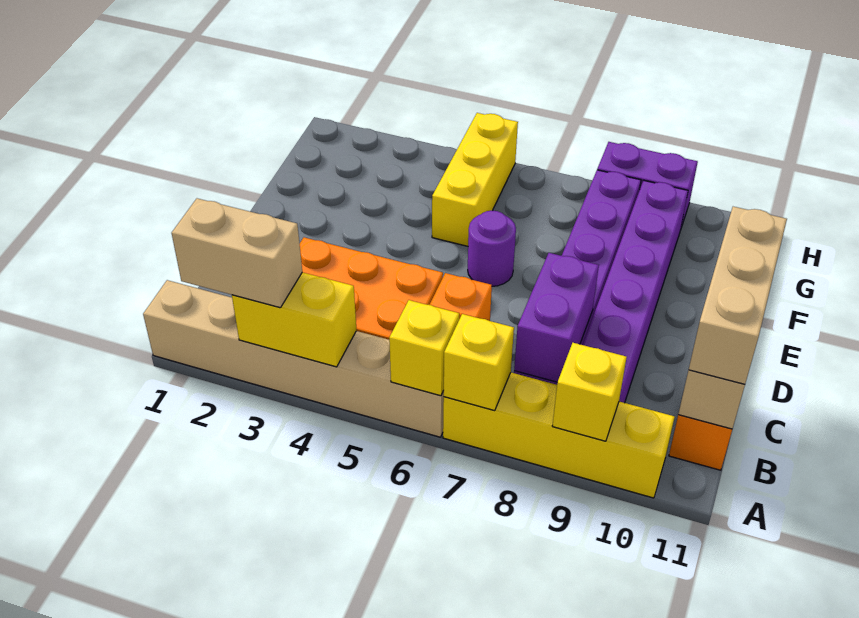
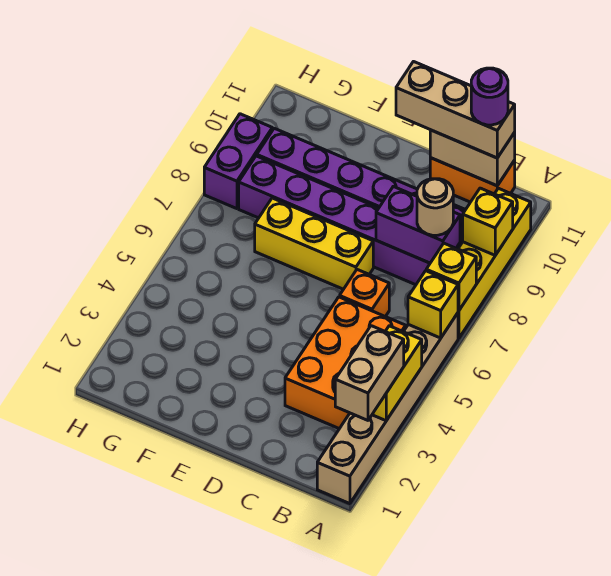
none -> tan 1x1 round brick [417,179,453,235]
purple 1x1 round brick [468,211,516,286] -> purple 1x1 round brick moved to [471,68,508,125]
yellow 1x3 brick [432,113,518,246] -> yellow 1x3 brick moved to [255,198,373,289]

